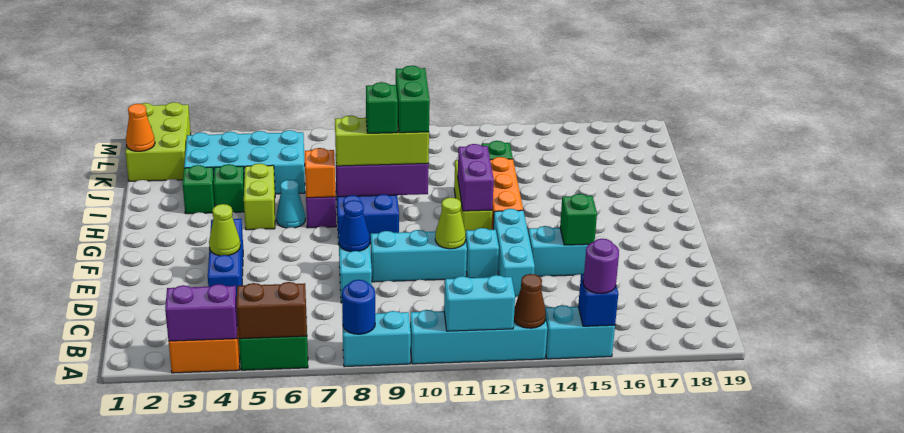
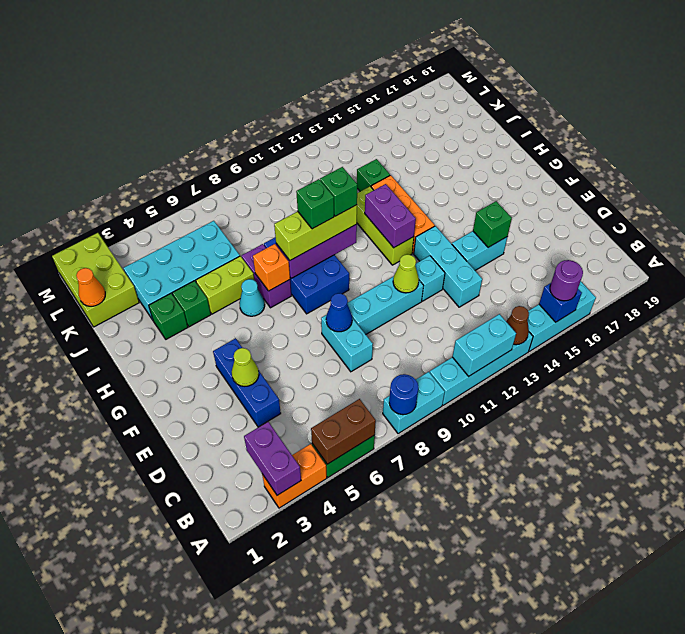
purple 1x2 brick [165,284,238,341] -> purple 1x2 brick turned to [244,422,301,495]
cyan 1x2 brick [545,305,615,359] -> cyan 1x3 brick [528,281,596,351]
lime 1x2 brick [244,164,275,230] -> lime 1x2 brick turned to [196,256,254,314]
green 1x2 brick [396,66,430,133] -> green 1x1 brick [320,167,357,216]

